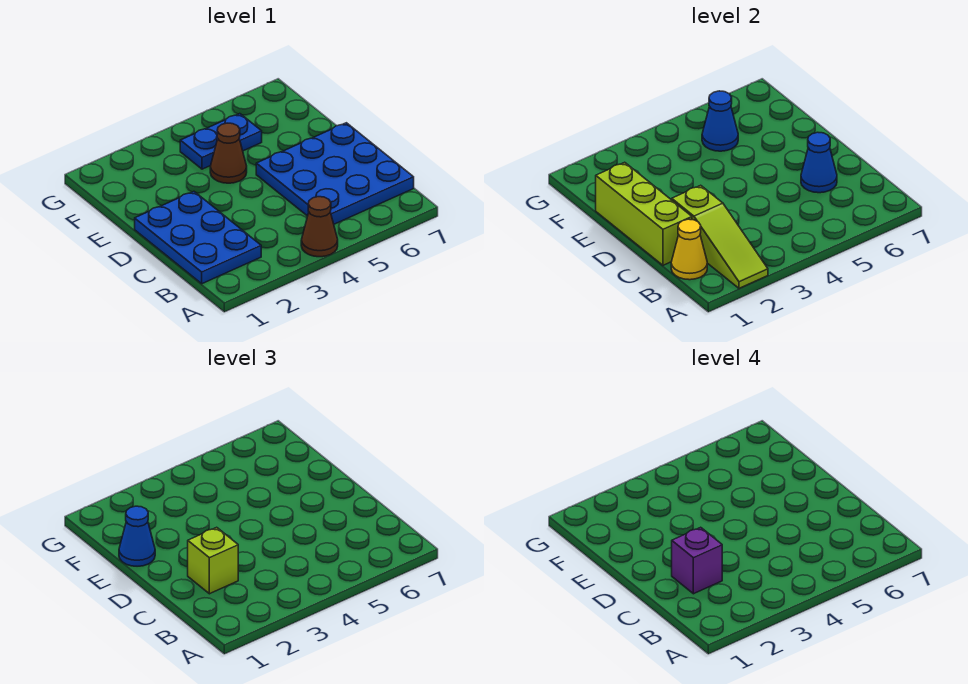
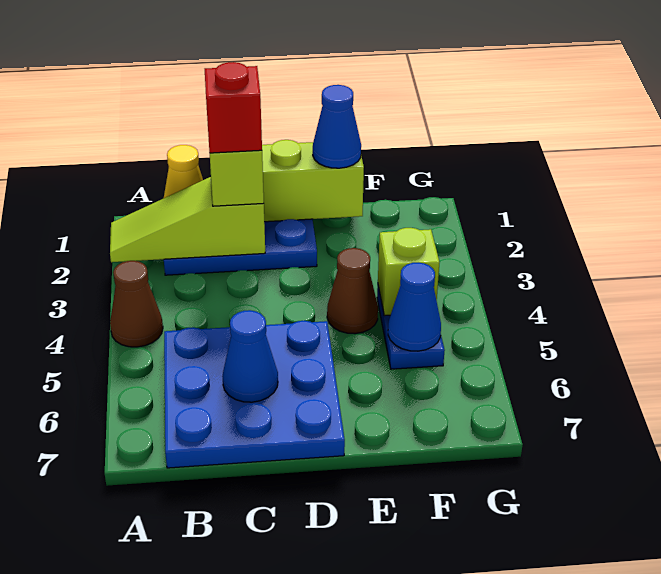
purple 1x1 brick [672,527,722,594] -> red 1x1 brick [205,62,262,153]
none -> lime 1x1 brick [378,228,440,316]

